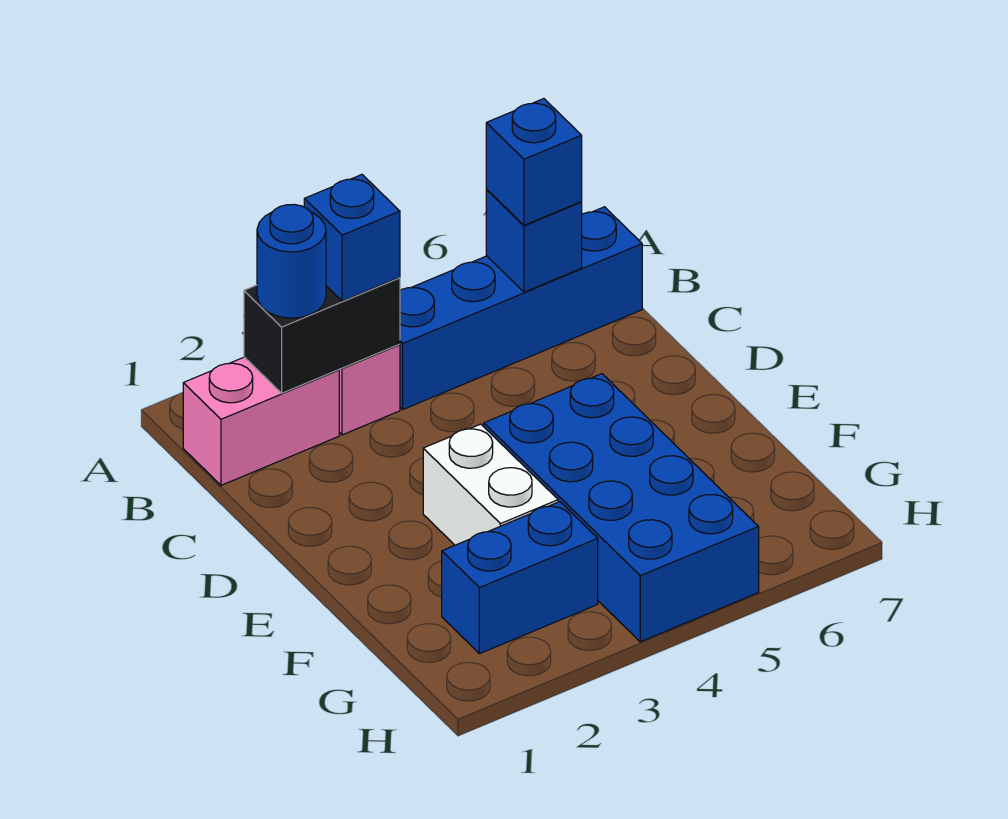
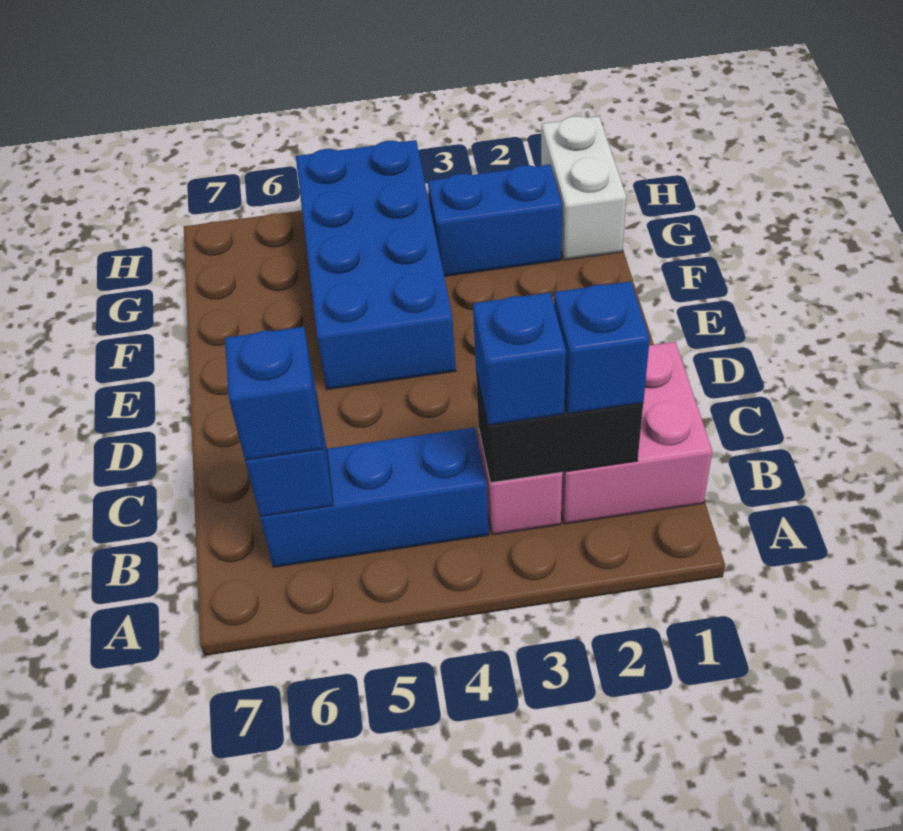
pink 1x2 brick [183,357,339,485] -> pink 2x2 brick [561,342,712,524]
blue 1x1 round brick [257,205,326,318] -> blue 1x1 brick [554,281,650,414]
blue 1x4 brick [400,207,642,409] -> blue 1x3 brick [260,427,489,567]
white 1x2 brick [423,424,558,545] -> white 1x2 brick moved to [541,116,626,260]

